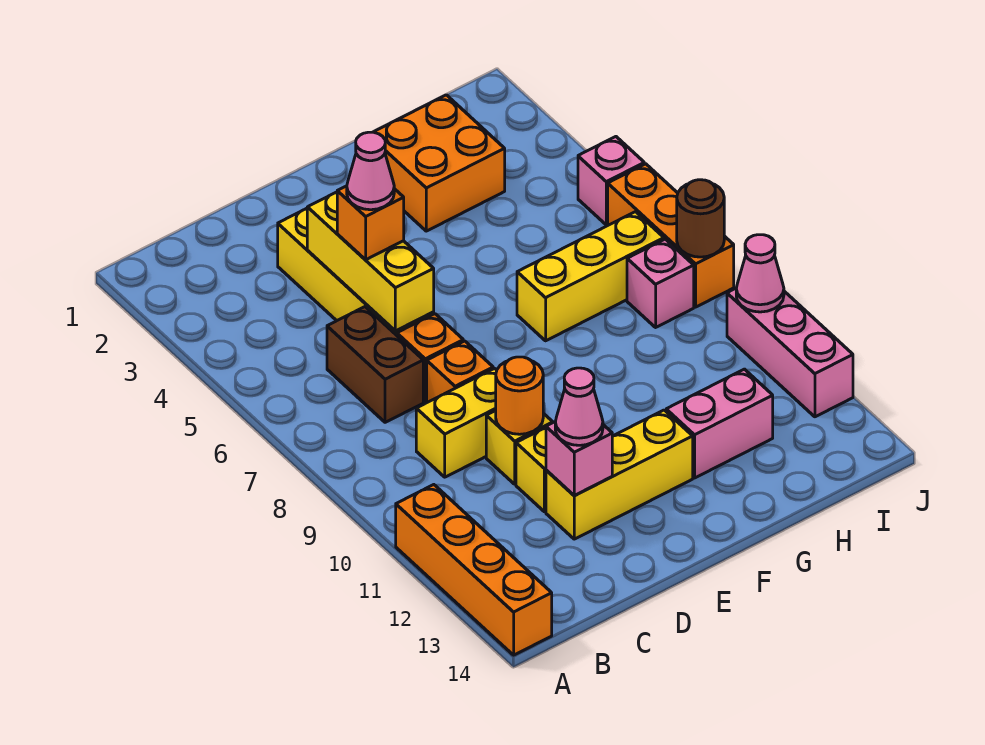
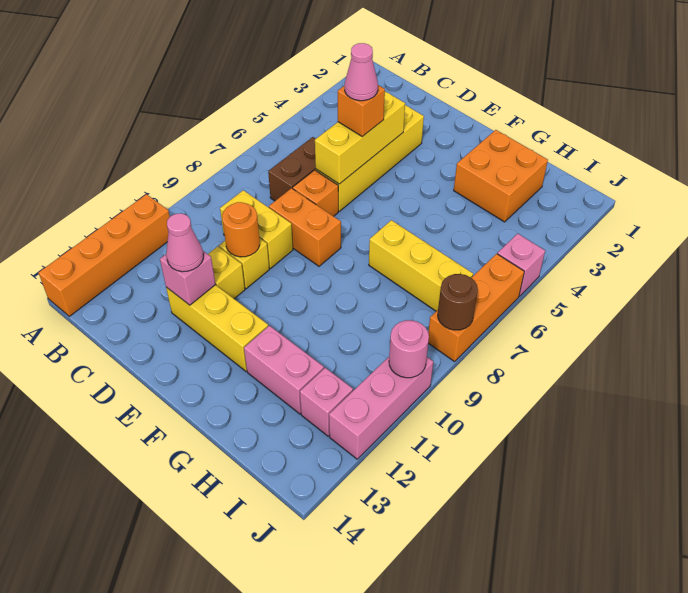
orange 1x1 brick [427,341,493,402] -> orange 1x2 brick [269,188,341,266]
pink 1x1 brick [627,239,694,327] -> pink 1x1 brick moved to [300,368,353,436]
pink 1x1 cone [736,235,784,312] -> pink 1x1 round brick [389,320,429,378]

